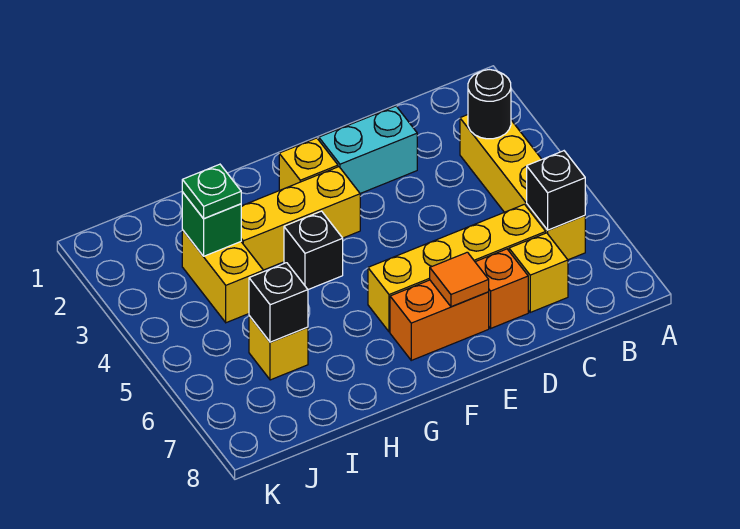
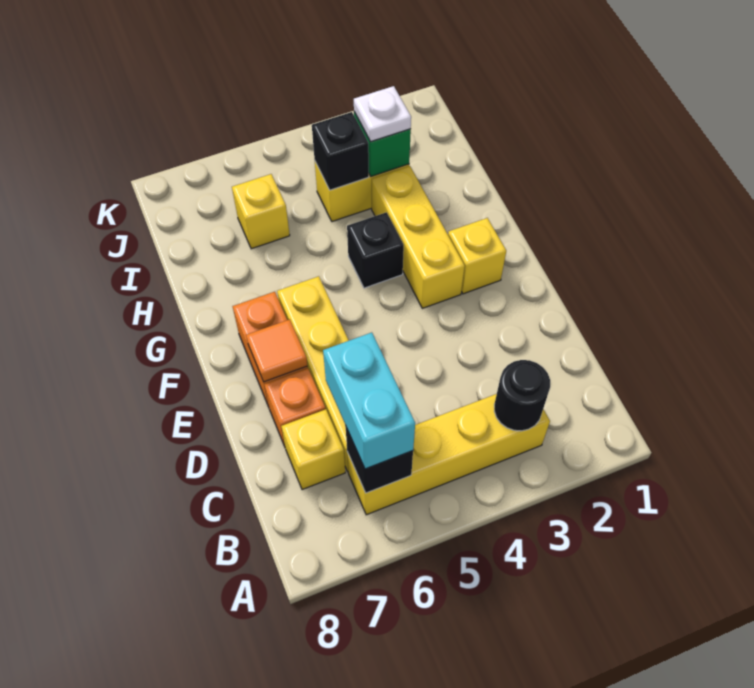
cyan 1x2 brick [319,106,417,193] -> cyan 1x2 brick moved to [323,333,415,469]
green 1x1 plate [182,164,241,219] -> white 1x1 plate [354,86,411,142]
black 1x1 brick [249,263,308,342] -> black 1x1 brick moved to [312,112,369,190]

